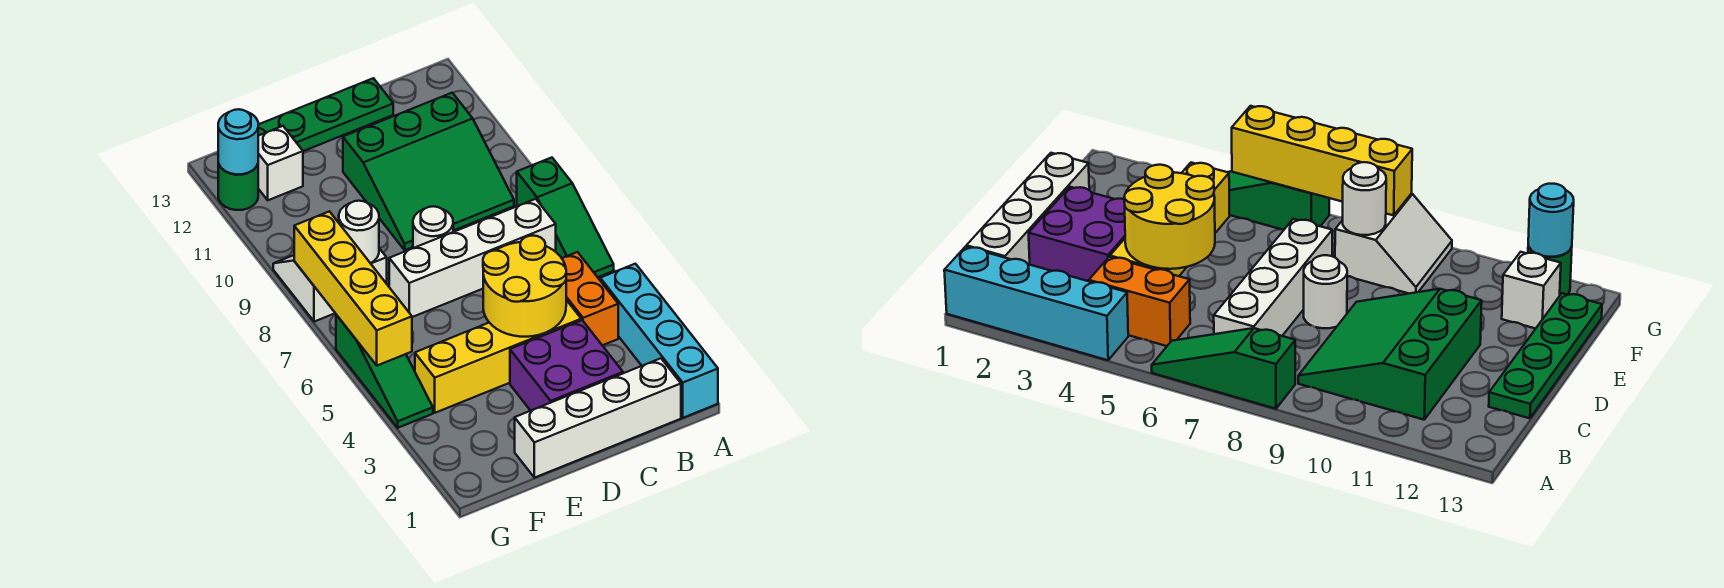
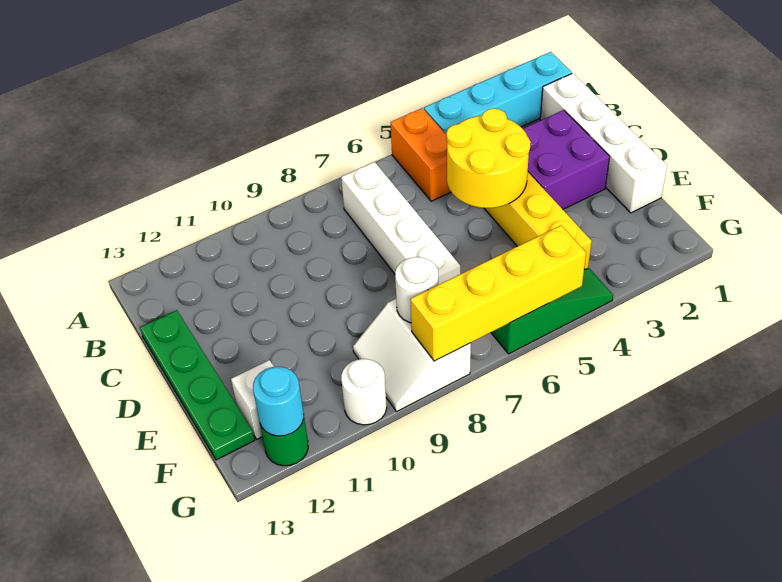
green 1x3 slope [517,158,614,277] -> none
orange 1x2 brick [562,252,618,345] -> orange 1x2 brick turned to [391,108,451,201]
green 3x3 slope [343,93,514,250] -> none
white 1x1 round brick [413,206,453,248] -> white 1x1 round brick moved to [341,359,387,425]

